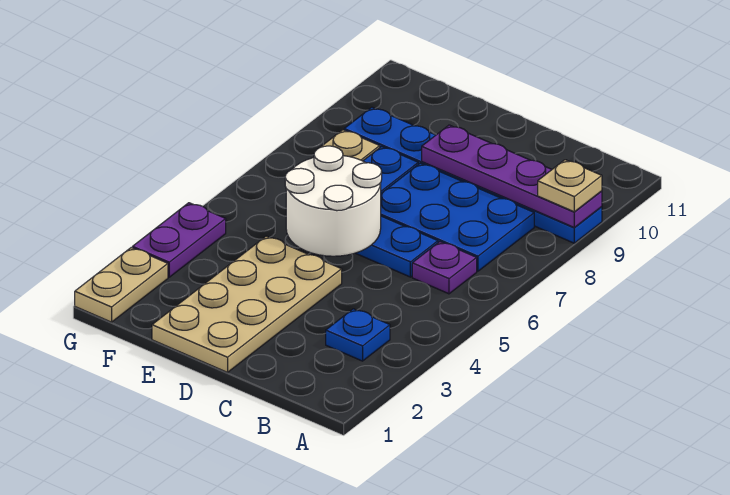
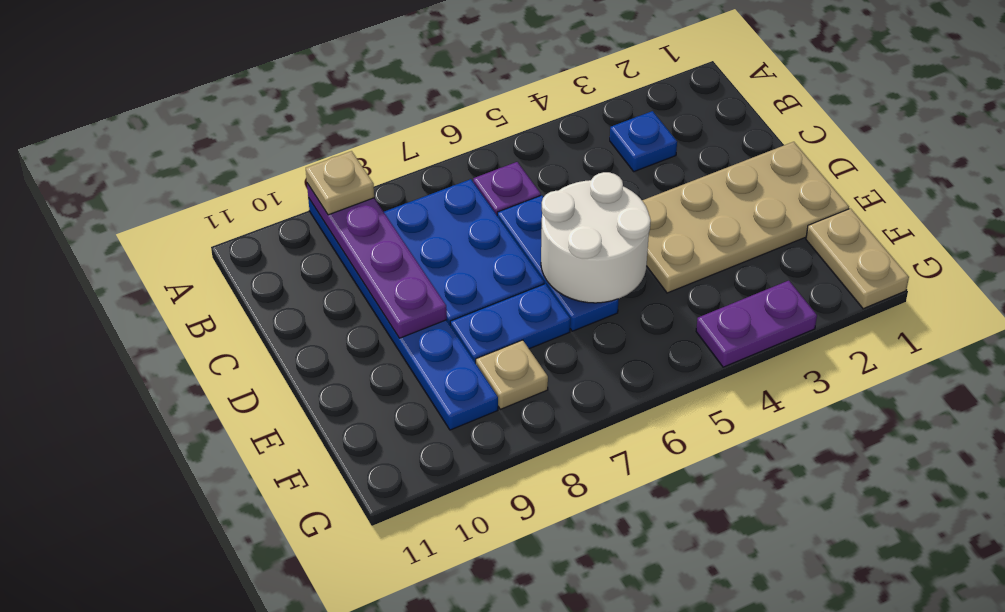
tan 1x2 plate [75,248,168,322] -> tan 1x2 plate turned to [806,209,909,309]

